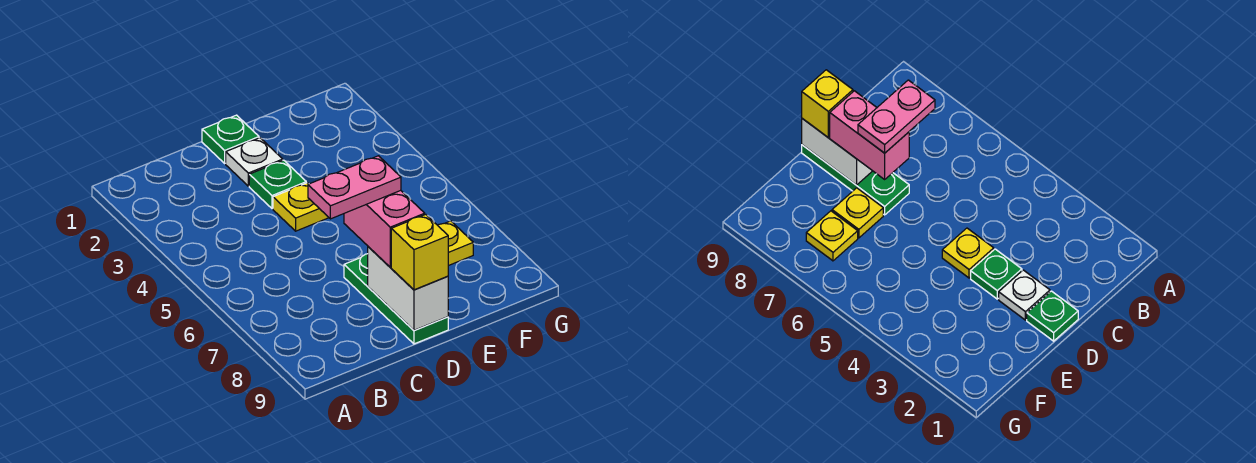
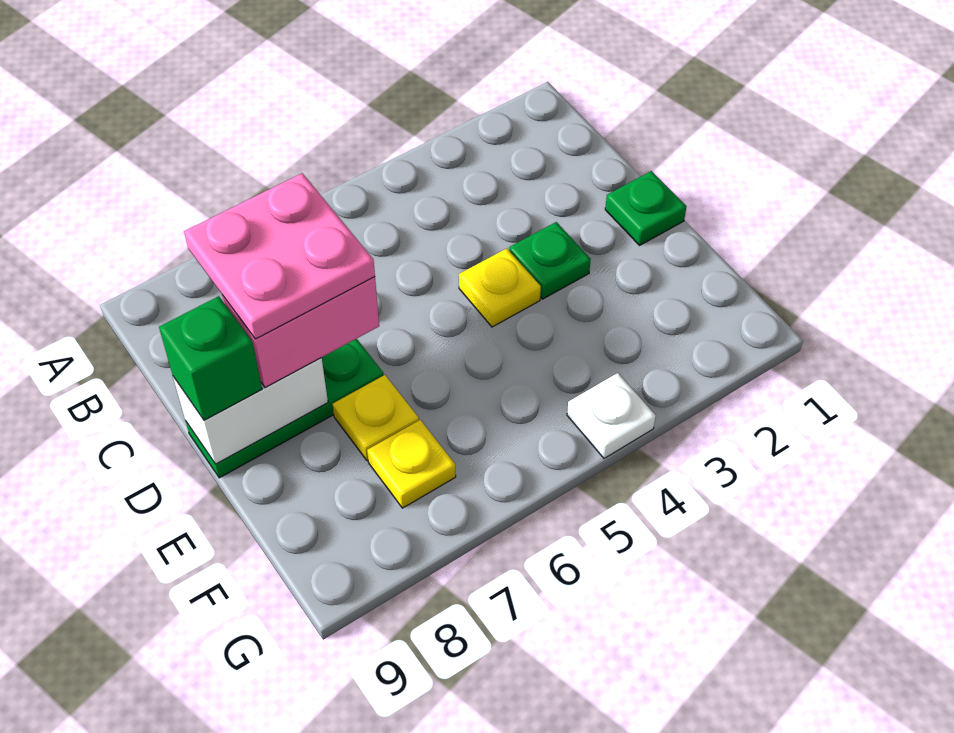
pink 1x2 plate [308,156,401,219] -> pink 2x2 plate [184,173,375,339]
white 1x1 plate [226,138,283,186] -> white 1x1 plate moved to [567,373,656,458]
yellow 1x1 brick [391,214,448,290] -> green 1x1 brick [159,296,262,420]

